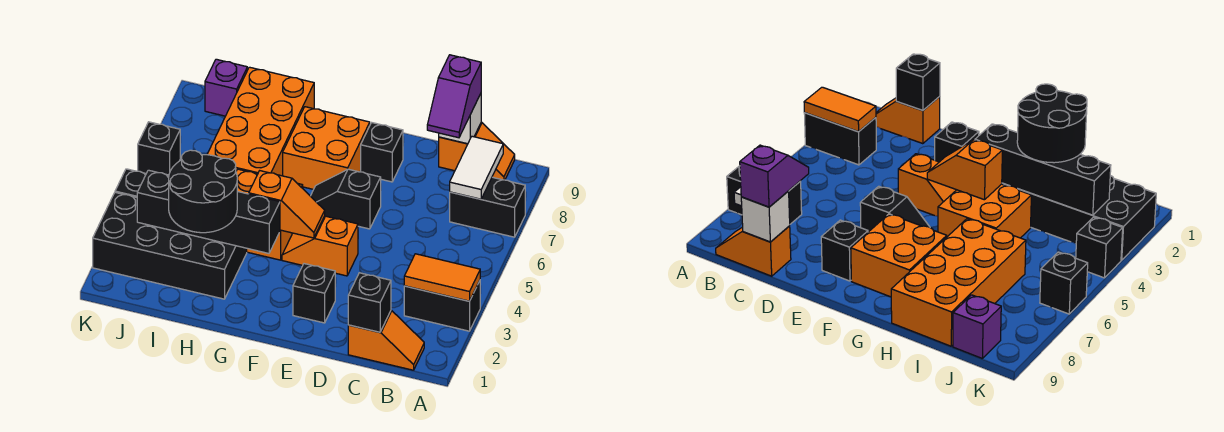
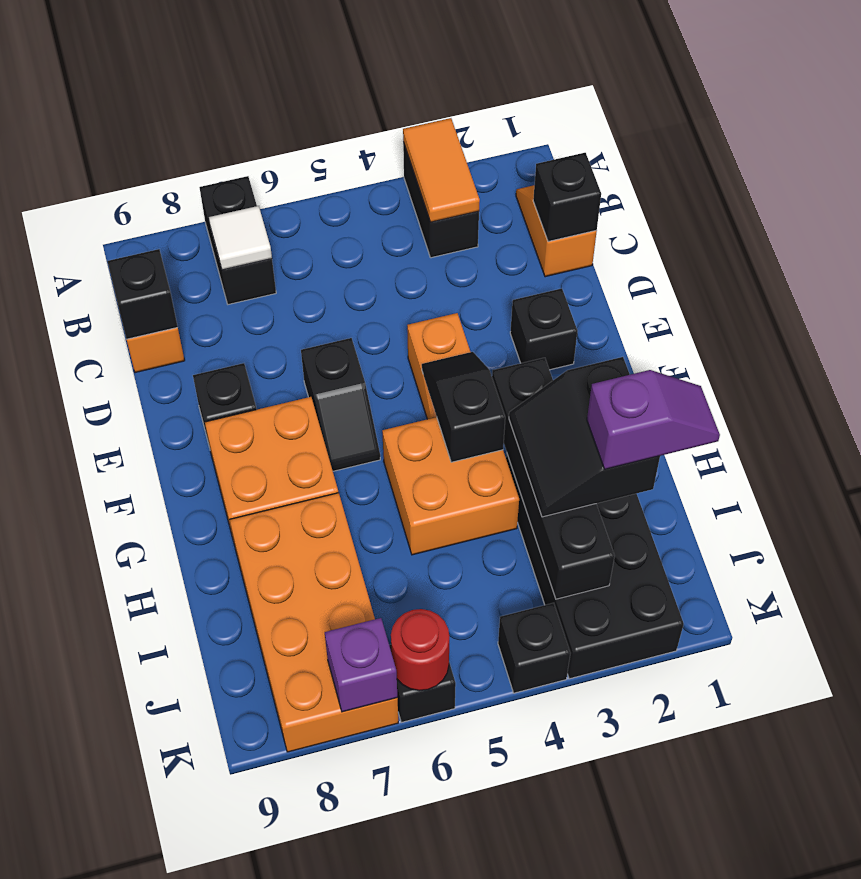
white 1x2 tile [450,136,503,199] -> white 1x1 tile [209,206,272,270]
purple 1x2 slope [427,55,481,138] -> purple 1x2 slope moved to [587,370,720,469]
white 1x1 brick [439,94,481,144] -> black 1x1 brick [107,249,178,339]
orange 1x2 slope [249,171,325,238] -> black 1x2 slope [422,352,505,462]
black 2x2 round brick [169,150,237,233] -> black 2x2 slope [509,357,660,517]
orange 2x4 brick [207,67,314,176] -> orange 2x4 brick turned to [230,493,398,752]
purple 1x1 brick [205,59,247,116] -> purple 1x1 brick moved to [325,618,397,712]
none -> red 1x1 round brick [391,609,449,691]

